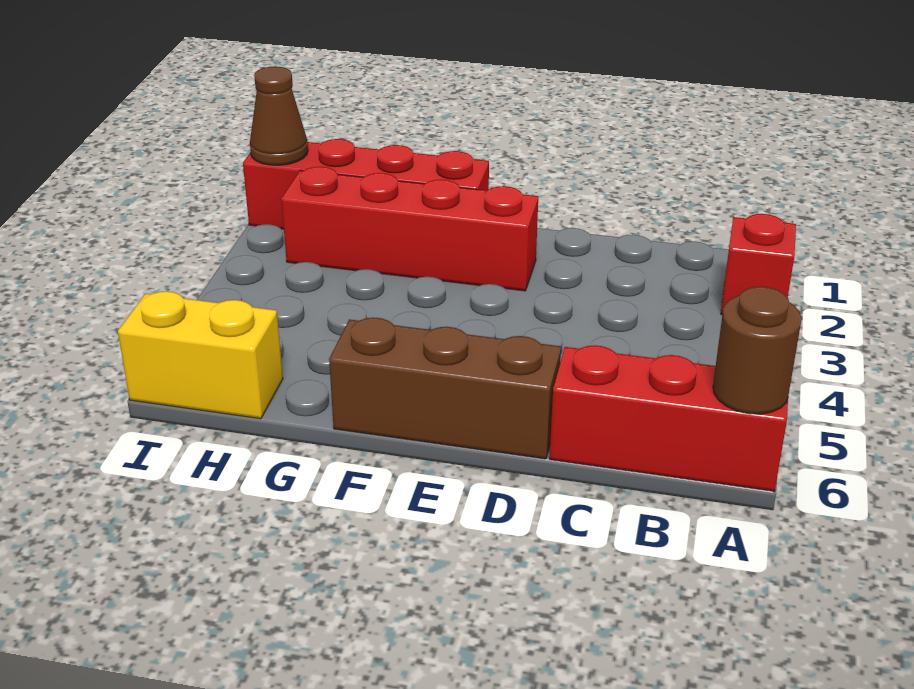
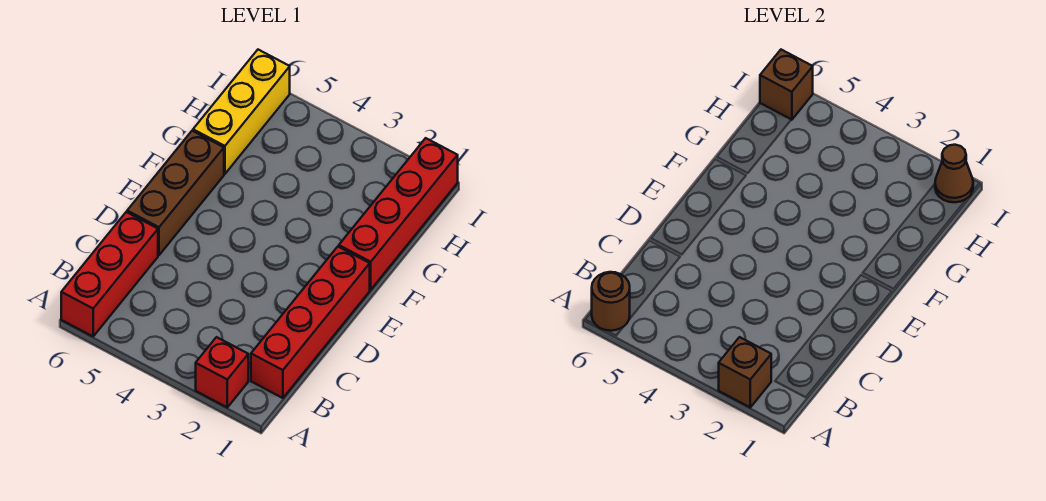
none -> brown 1x1 brick [719,337,771,407]
red 1x4 brick [281,167,538,291] -> red 1x4 brick moved to [251,247,370,398]
yellow 1x2 brick [118,291,283,419] -> yellow 1x3 brick [193,50,290,174]
none -> brown 1x1 brick [760,50,813,120]

